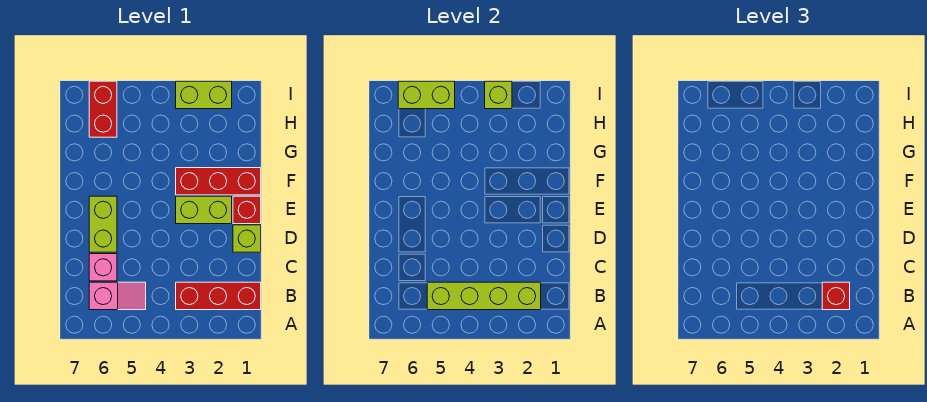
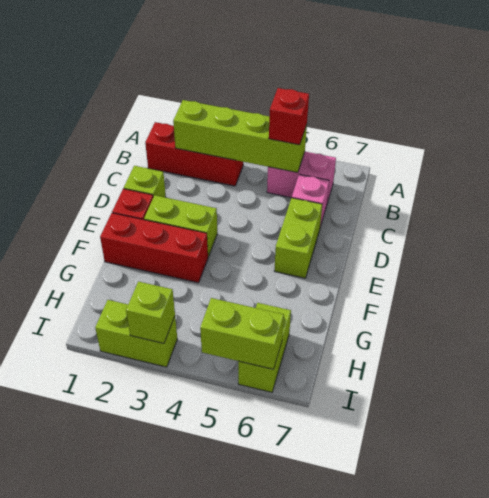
red 1x1 brick [822,282,850,310] -> red 1x1 brick moved to [269,88,309,145]
pink 1x2 slope [89,282,146,310] -> pink 1x2 brick [267,152,336,203]
red 1x2 brick [89,81,117,137] -> lime 1x2 brick [238,303,291,392]

